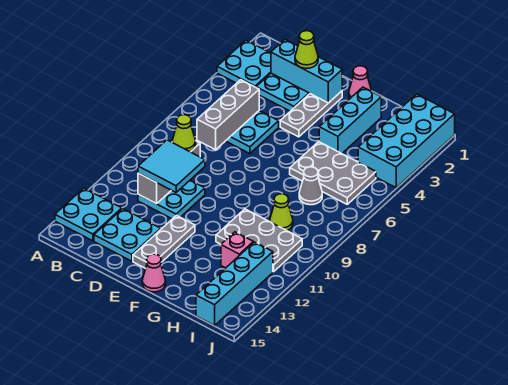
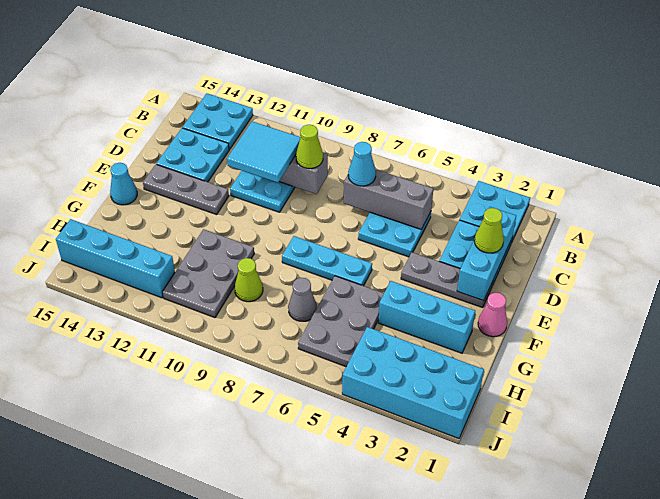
none -> cyan 1x1 cone [348,142,376,186]
none -> cyan 1x3 plate [282,236,372,286]
pink 1x1 cone [142,254,166,292] -> cyan 1x1 cone [110,163,137,205]
pink 1x1 brick [221,232,253,268] -> none

